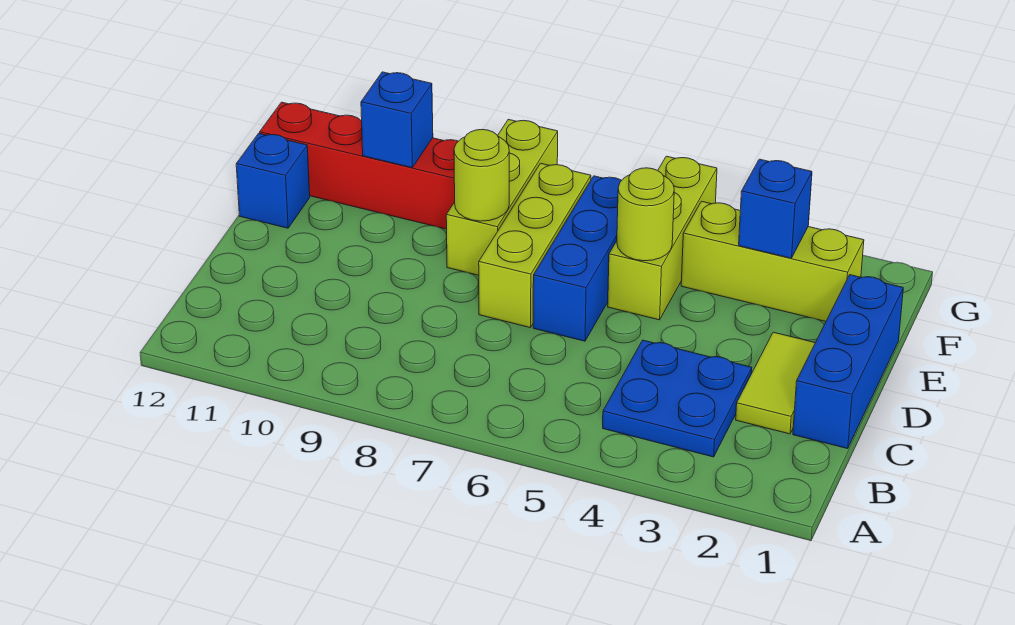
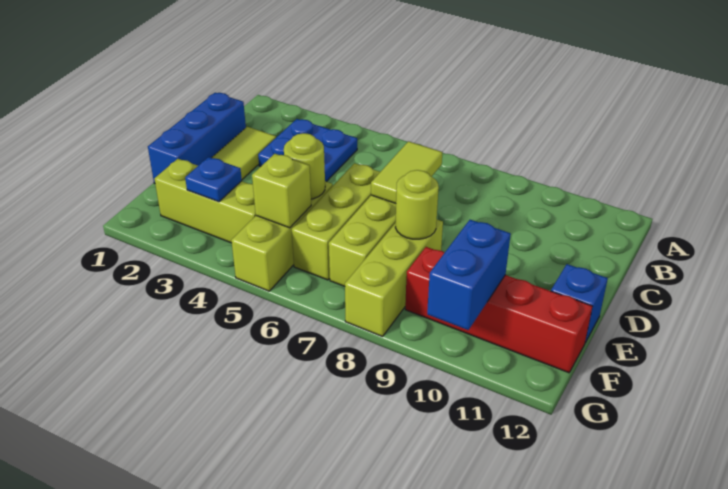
none -> lime 1x2 tile [371,141,442,203]
blue 1x3 brick [533,176,622,341] -> lime 1x3 brick [292,163,380,280]
blue 1x1 brick [739,159,812,258] -> blue 1x1 plate [185,157,242,202]
none -> lime 1x1 brick [252,154,311,228]
blue 1x1 brick [361,72,433,168] -> blue 1x2 brick [427,220,511,330]

